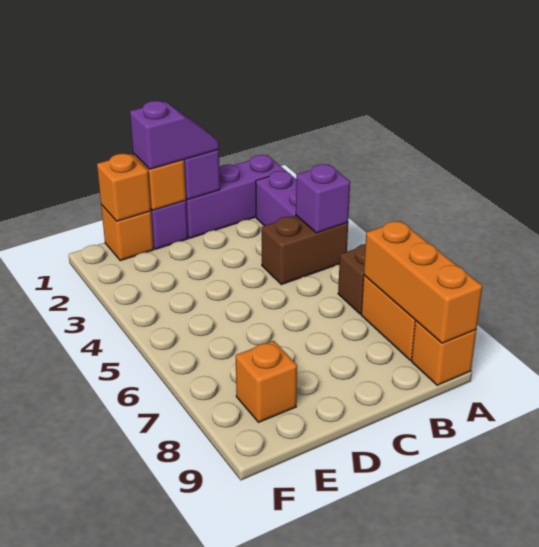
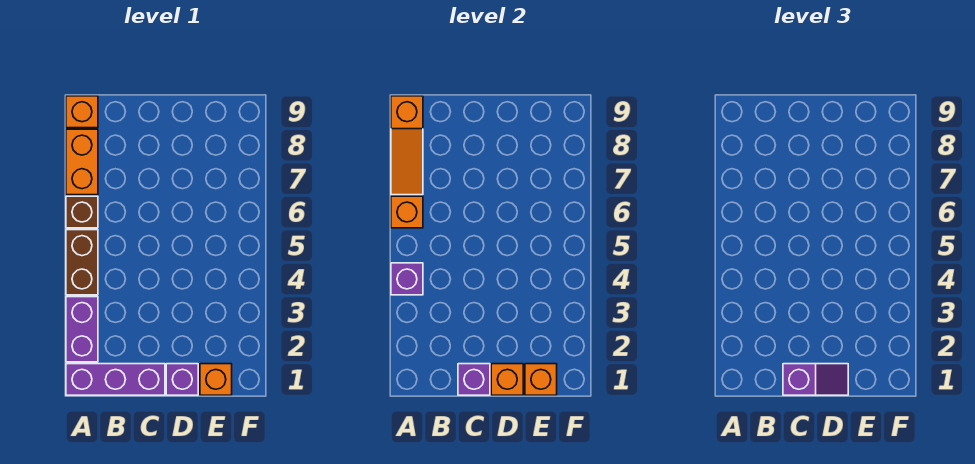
brown 1x2 brick [262,216,348,285] -> brown 1x2 brick turned to [66,230,98,295]
orange 1x3 brick [364,221,482,343] -> orange 1x3 slope [391,96,423,195]
purple 1x2 slope [130,101,219,169] -> purple 1x2 slope turned to [783,364,848,395]
orange 1x1 brick [236,341,297,422] -> orange 1x1 brick moved to [391,196,423,228]

